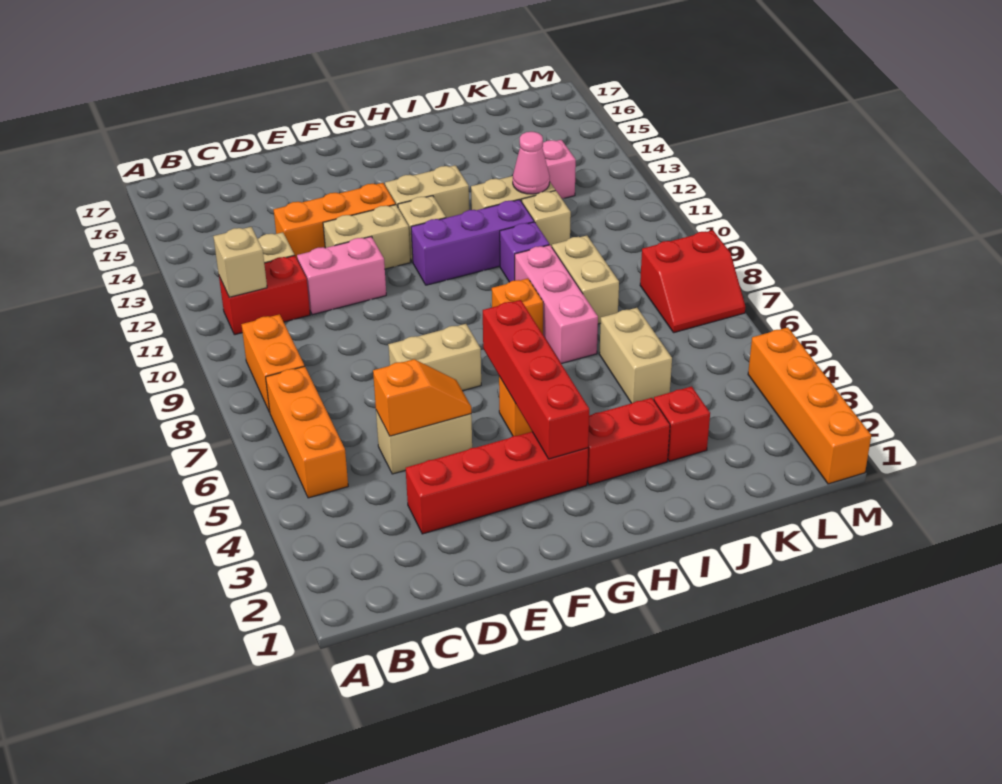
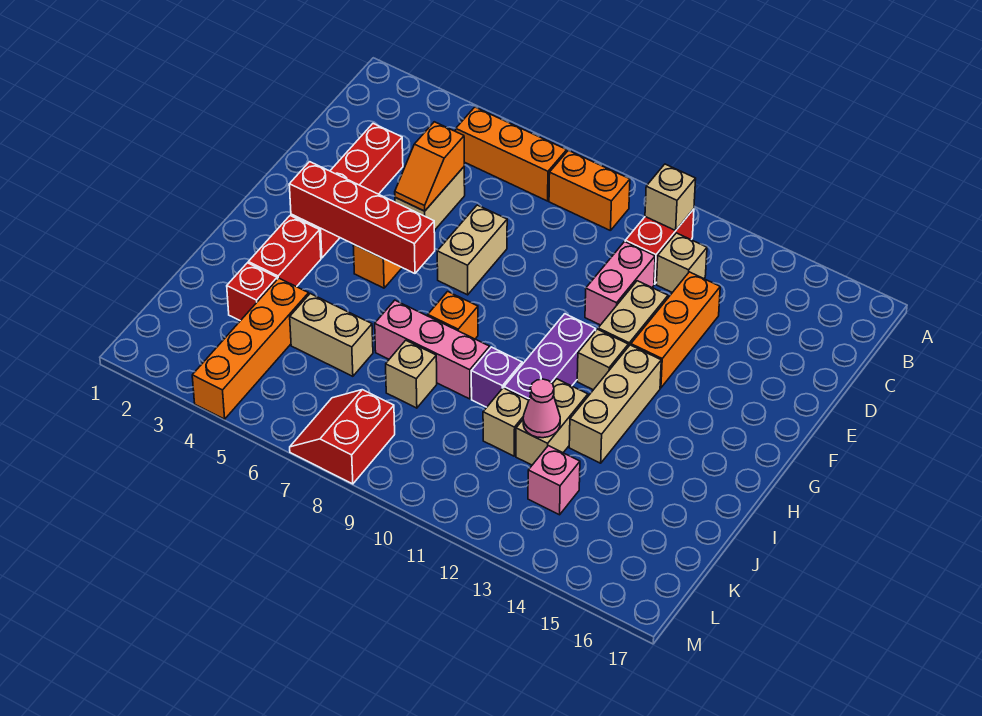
tan 1x2 brick [385,165,469,218] -> tan 1x3 brick [569,345,661,463]
tan 1x2 brick [552,236,619,324] -> tan 1x1 brick [386,340,437,408]
orange 1x4 brick [748,327,871,484] -> orange 1x4 brick turned to [192,278,309,419]

